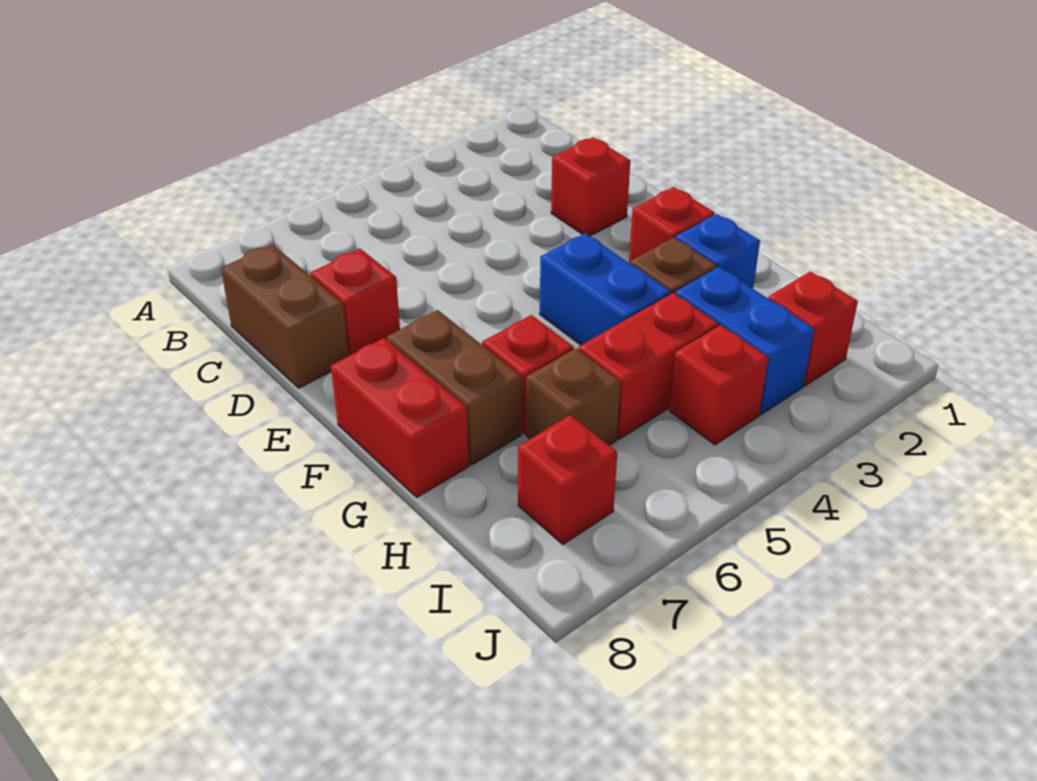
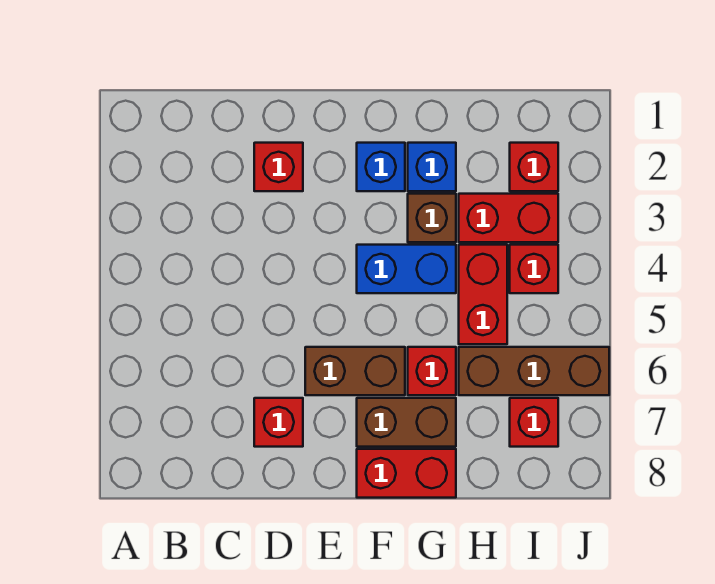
brown 1x2 brick [221,244,349,388] -> brown 1x2 brick moved to [305,347,405,395]
red 1x1 brick [629,187,715,263] -> blue 1x1 brick [357,143,405,191]
blue 1x2 brick [675,267,814,415] -> red 1x2 brick [459,194,558,242]
brown 1x1 brick [526,348,621,446] -> brown 1x3 brick [459,347,609,395]

